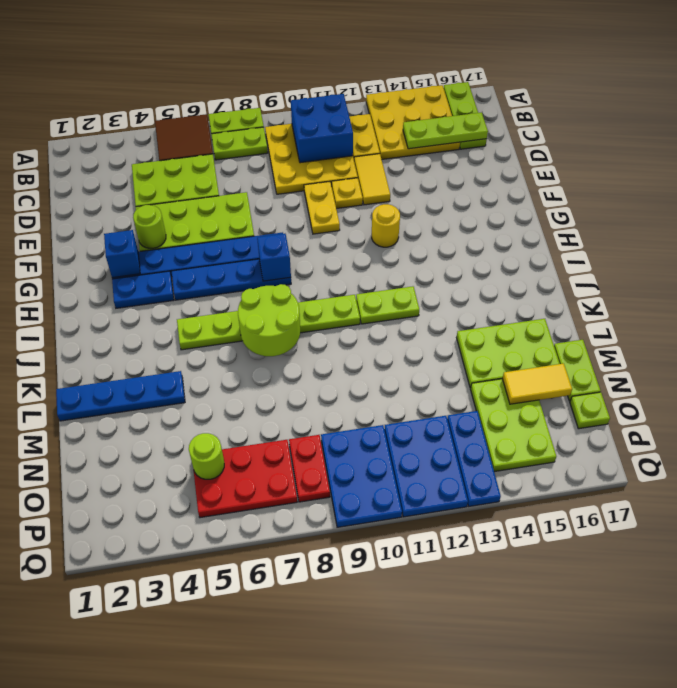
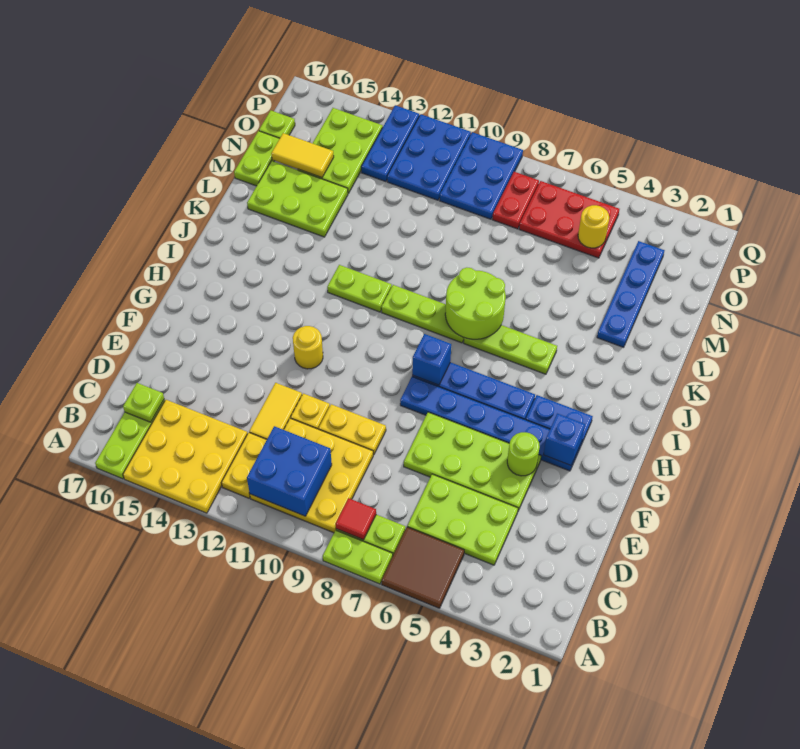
none -> red 1x1 tile [336,498,376,540]
lime 1x3 plate [403,112,488,149] -> lime 1x1 plate [123,383,164,422]
yellow 1x2 plate [304,182,340,234] -> yellow 1x2 plate turned to [319,404,386,455]
blue 1x4 plate [56,371,185,421] -> blue 1x4 plate turned to [597,241,665,347]
lime 1x1 round brick [189,433,224,479] -> yellow 1x1 round brick [578,205,609,248]

